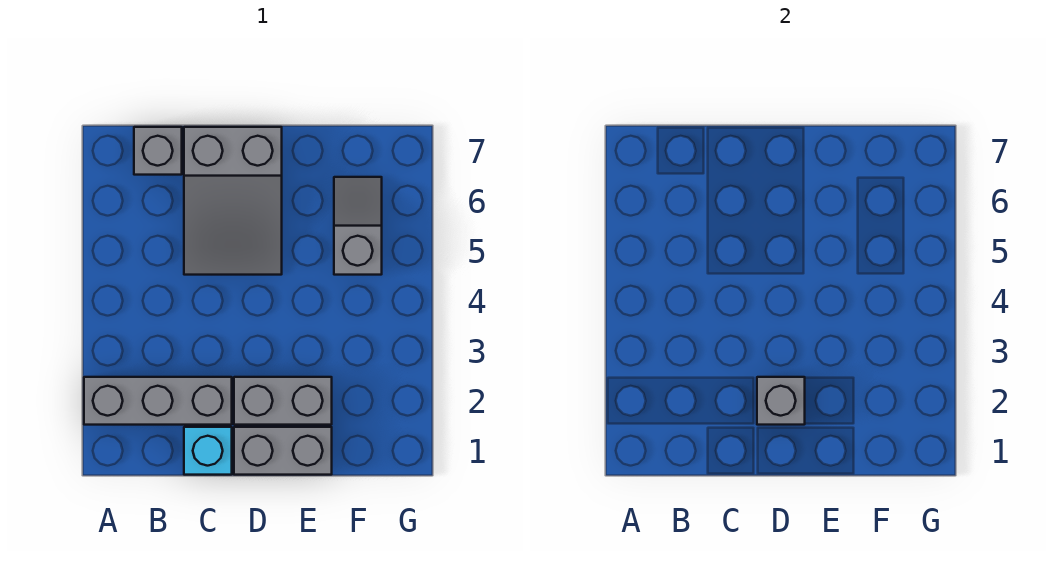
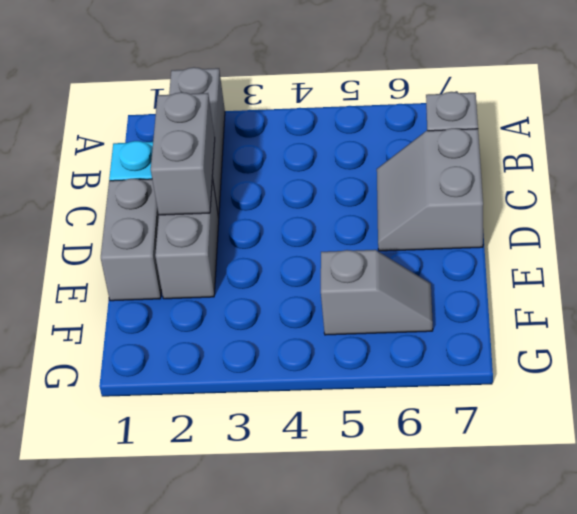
grey 2x3 slope [184,127,282,275] -> grey 2x2 slope [377,128,483,251]
grey 1x1 brick [757,377,805,425] -> grey 1x2 brick [151,92,215,215]

